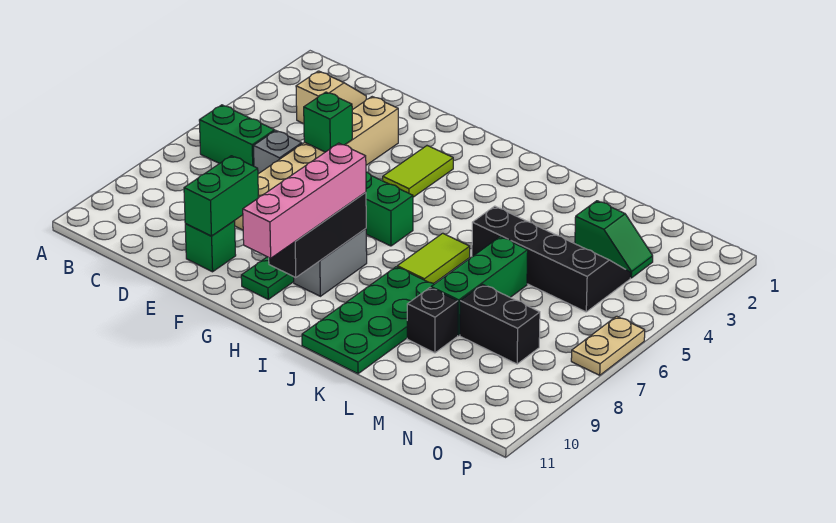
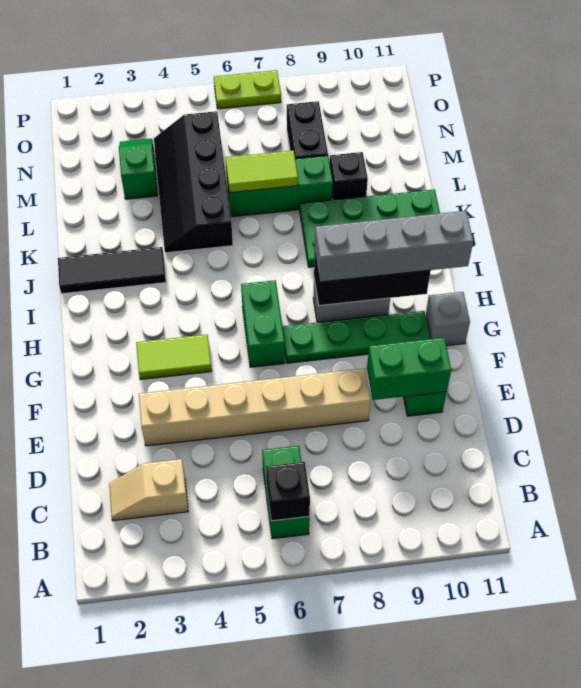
none -> black 1x1 brick [266,462,310,521]
grey 1x1 brick [254,131,302,174] -> grey 1x1 brick moved to [426,292,470,346]
green 1x1 brick [304,92,352,152] -> none
pink 1x4 brick [243,143,366,258] -> grey 1x4 brick [315,211,473,282]
none -> black 1x3 tile [58,247,166,294]
lime 1x2 tile [397,233,470,283] -> lime 1x2 tile moved to [226,151,298,193]
tan 1x2 plate [571,316,645,375] -> lime 1x2 plate [214,70,281,109]

